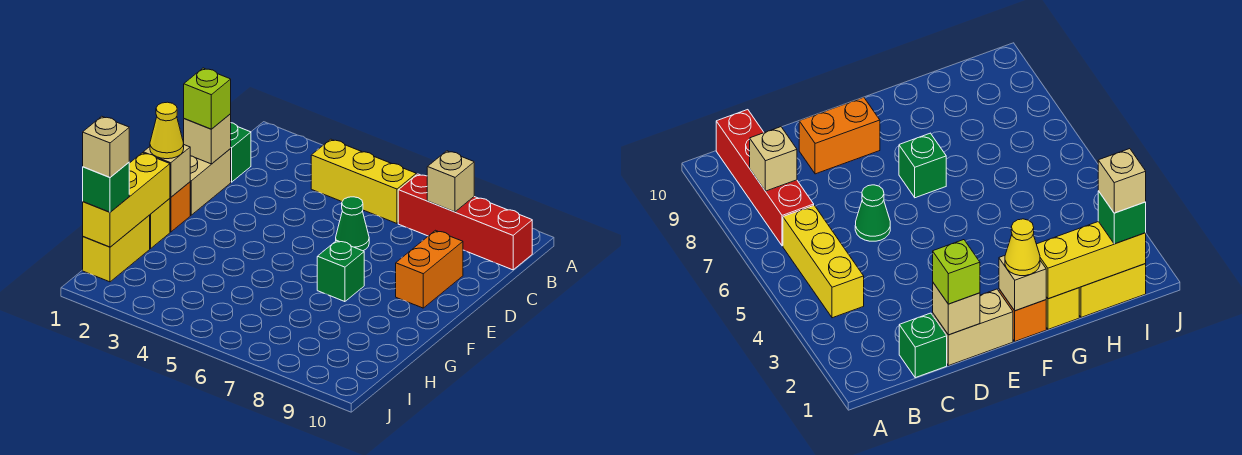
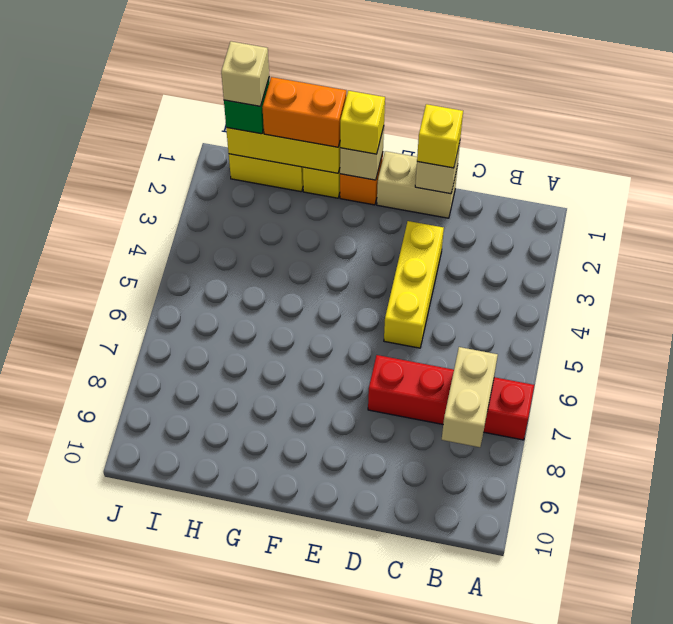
yellow 1x3 brick [311,139,416,223] -> yellow 1x3 brick moved to [384,221,444,348]
red 1x4 brick [398,174,532,270] -> red 1x4 brick turned to [368,355,534,440]
tan 1x1 brick [427,151,474,212] -> tan 1x2 brick [442,347,498,447]
green 1x1 brick [230,123,251,182] -> none
lime 1x1 brick [184,68,231,129] -> yellow 1x1 brick [417,104,463,168]
green 1x1 cone [336,197,369,251] -> none
orange 1x2 brick [396,230,463,308] -> orange 1x2 brick moved to [262,77,346,147]
yellow 1x1 cone [150,102,184,159] -> yellow 1x1 brick [340,91,385,154]
green 1x1 brick [317,241,364,302] -> none

